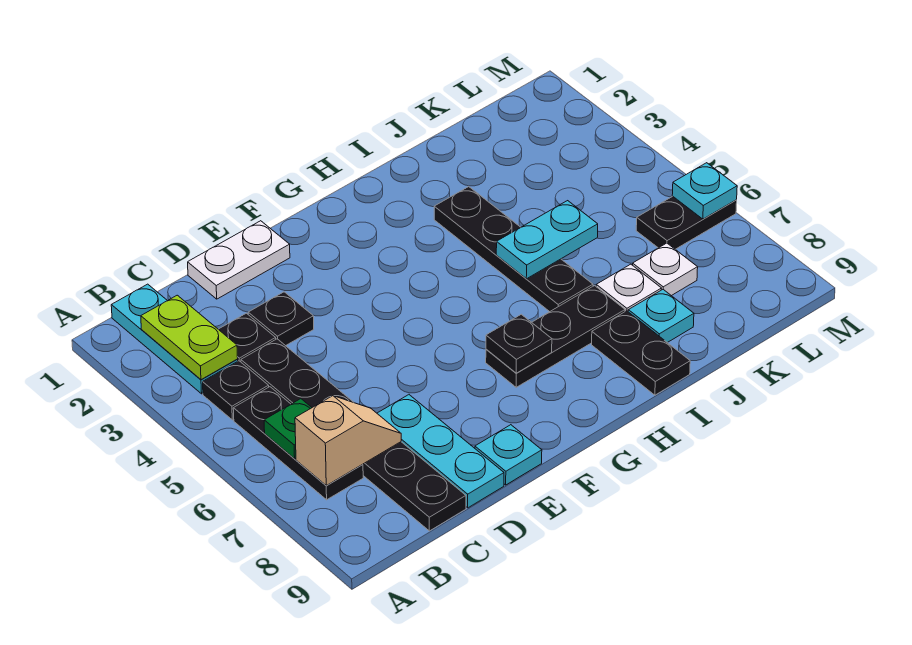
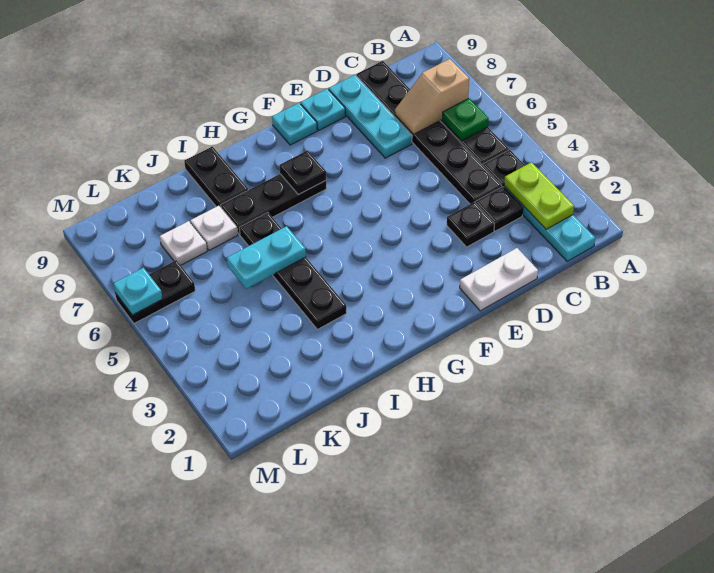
cyan 1x1 plate [628,290,694,343] -> cyan 1x1 plate moved to [272,103,317,145]

